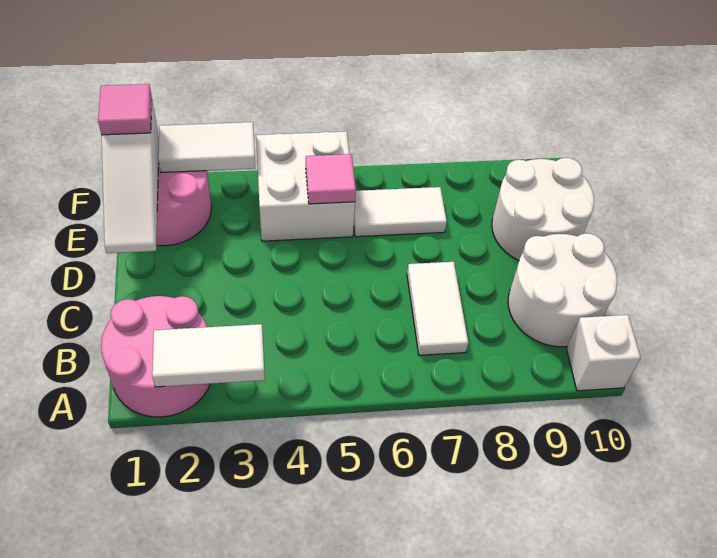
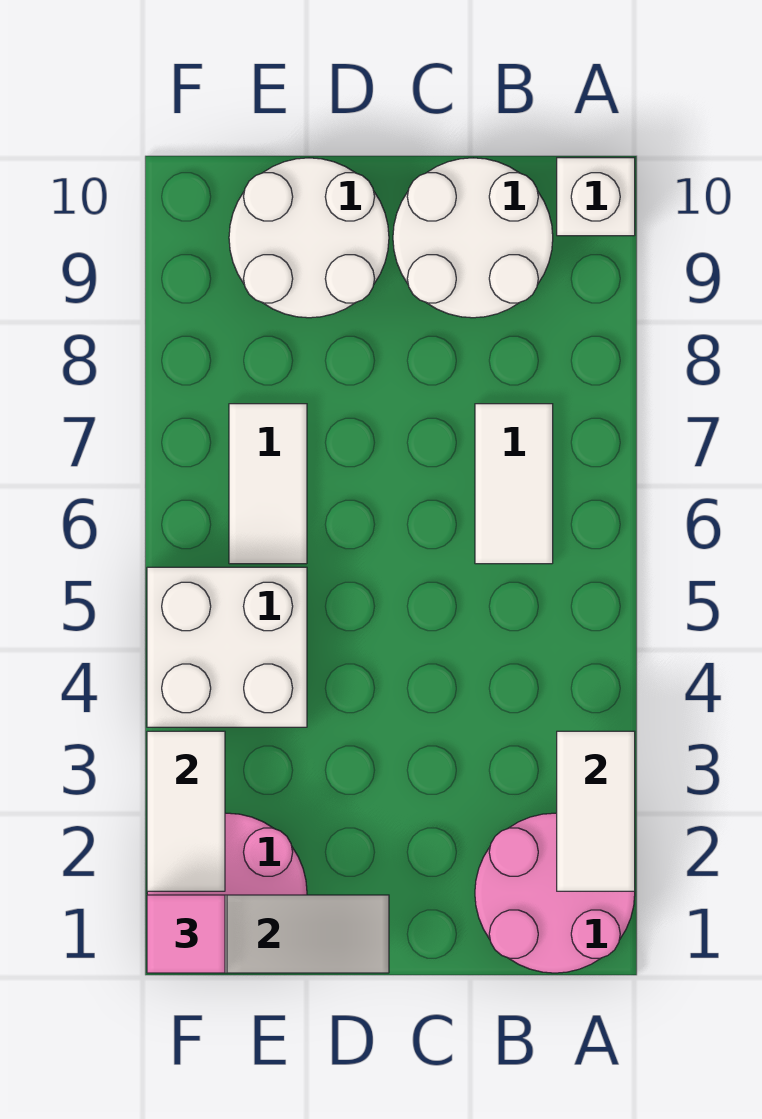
white 1x2 tile [407,262,468,355] -> white 1x2 tile turned to [475,404,553,564]
pink 1x1 tile [306,154,356,204] -> none

